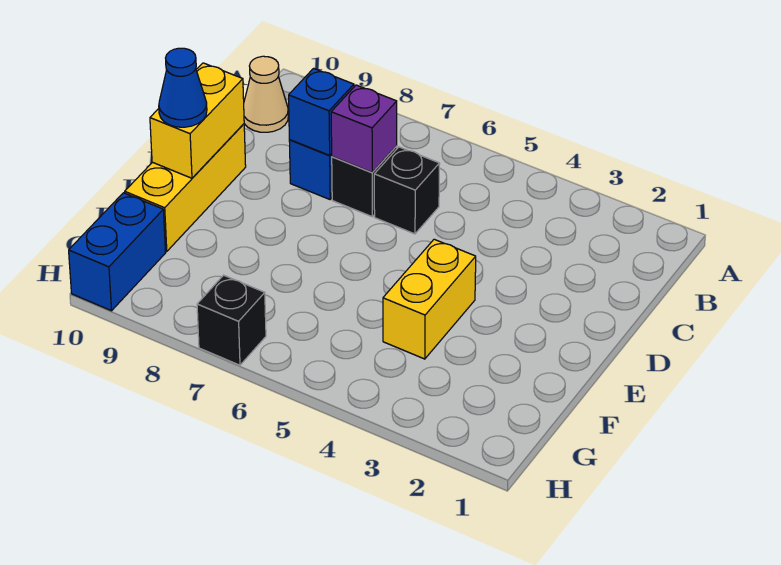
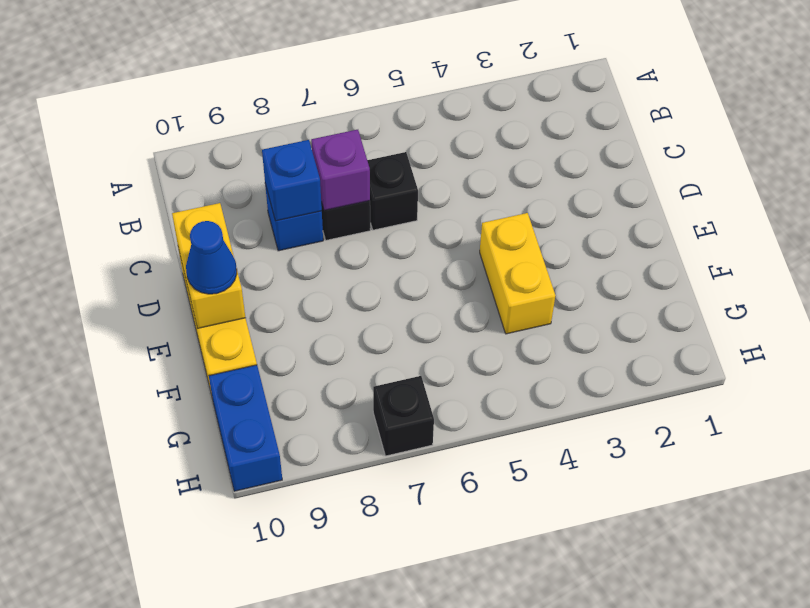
tan 1x1 cone [244,56,288,132] -> none

